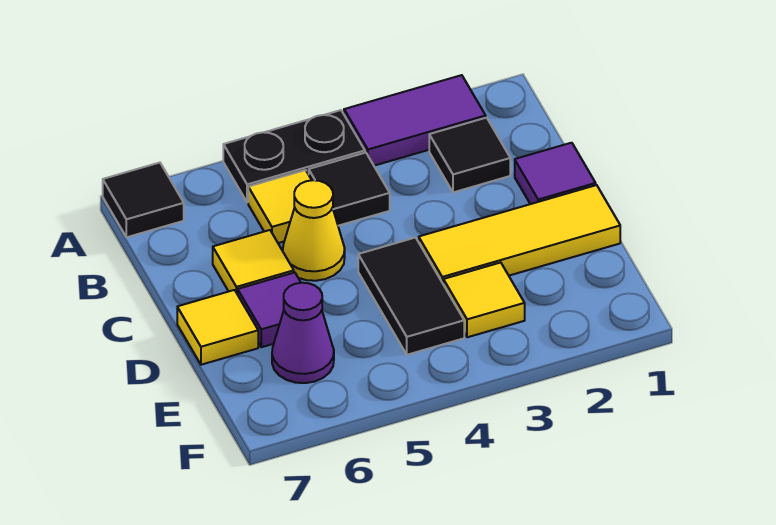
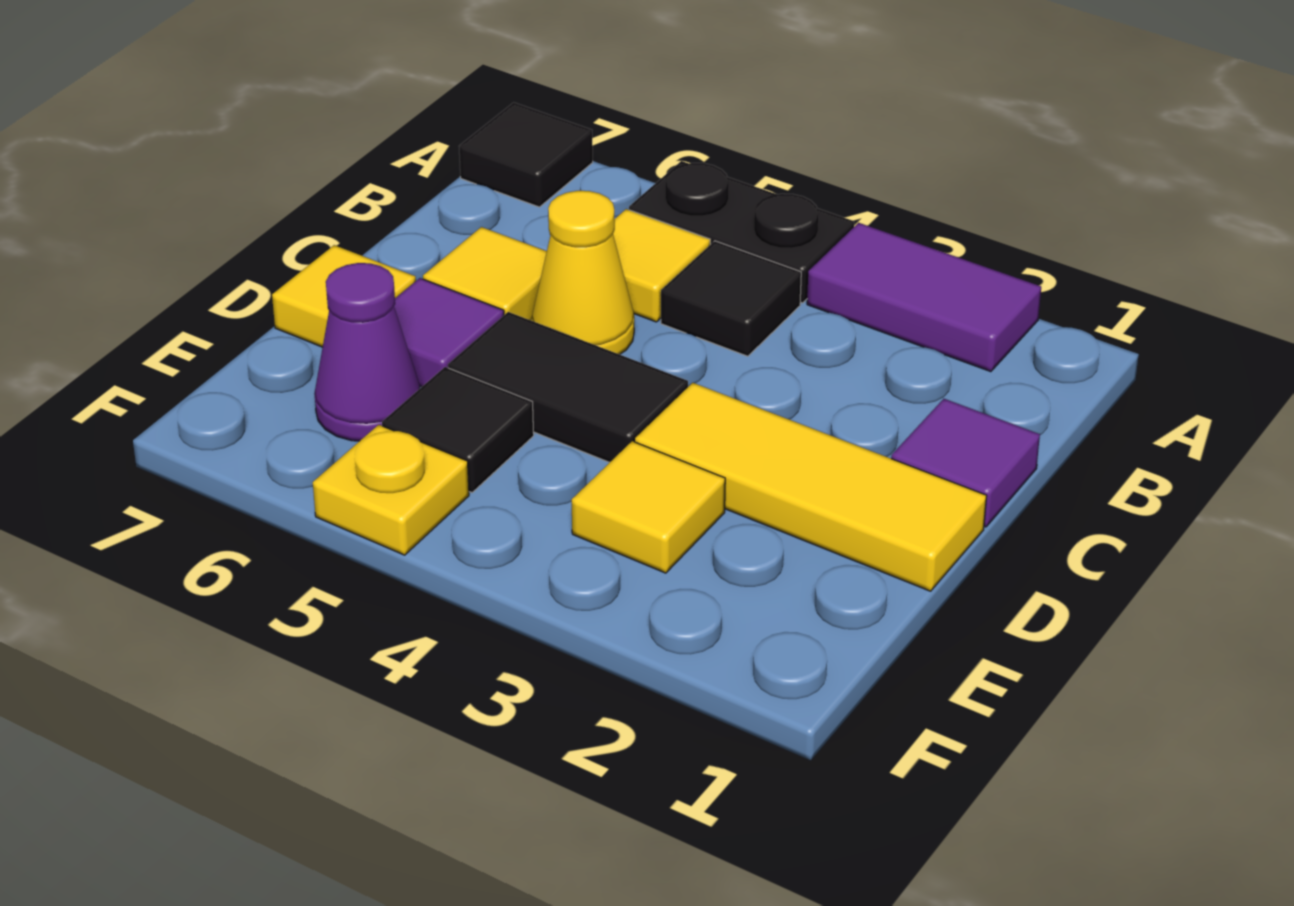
black 1x1 tile [429,118,510,192] -> black 1x1 tile moved to [382,367,534,492]
black 1x2 tile [358,238,464,355] -> black 1x2 tile turned to [448,312,688,462]
none -> yellow 1x1 plate [313,425,469,555]

